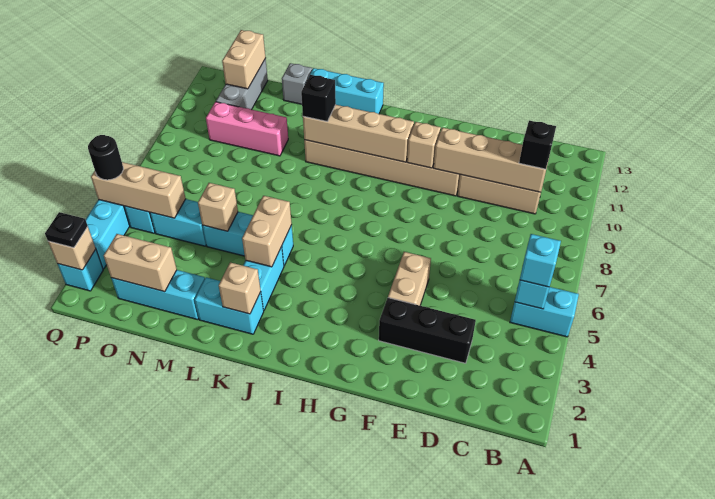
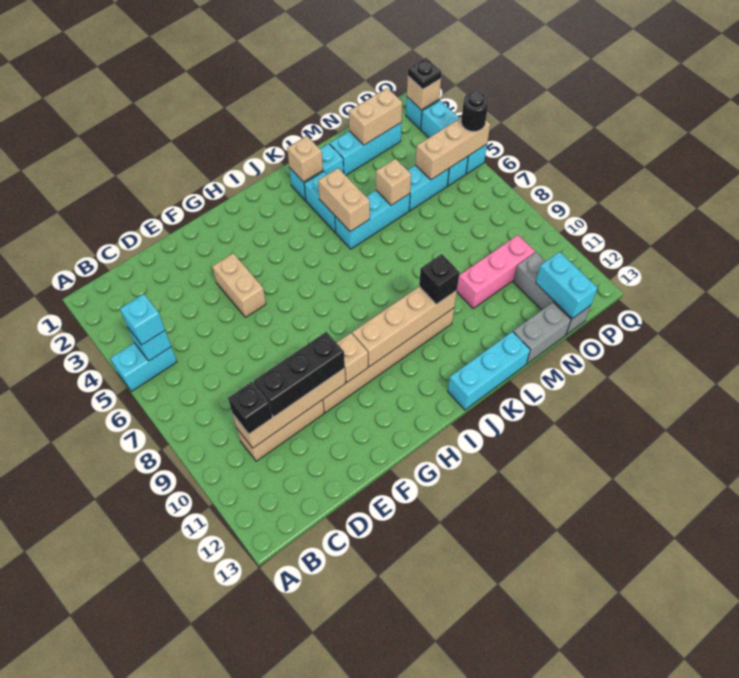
black 1x3 brick [379,298,476,363] -> black 1x3 brick moved to [254,332,345,417]
grey 1x1 brick [282,63,312,104] -> grey 1x2 brick [513,302,571,364]
tan 1x2 brick [222,30,266,89] -> cyan 1x2 brick [536,252,597,319]

